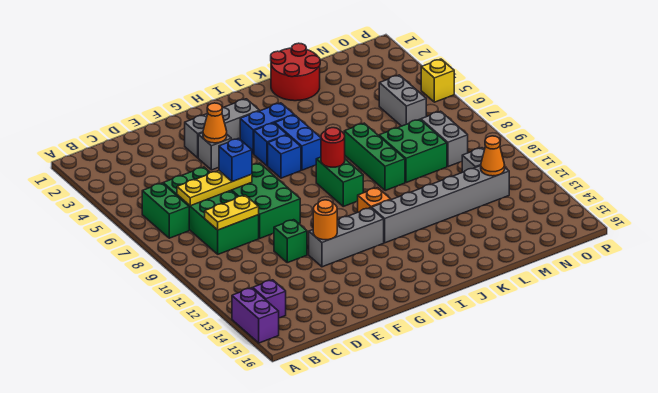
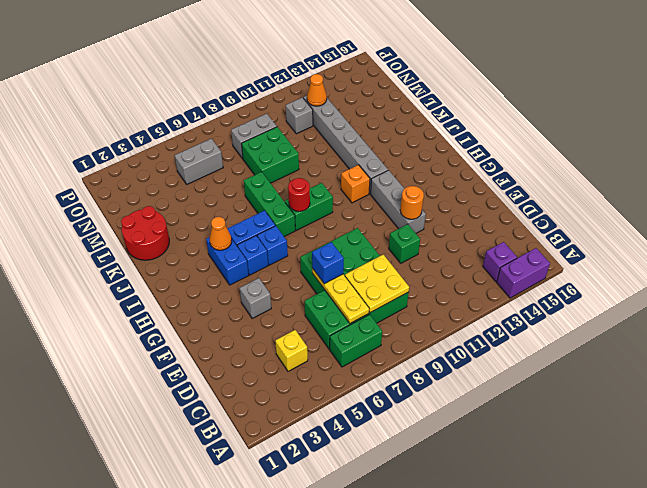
yellow 1x2 plate [205,195,259,230] -> yellow 2x2 plate [345,255,409,313]
grey 1x3 brick [185,99,259,158] -> none
orange 1x1 cone [203,103,227,143] -> orange 1x1 cone moved to [210,217,232,250]
green 1x3 brick [344,123,405,191] -> green 1x3 brick turned to [244,172,295,237]
yellow 1x1 brick [421,59,454,102] -> yellow 1x1 brick moved to [275,330,308,371]

